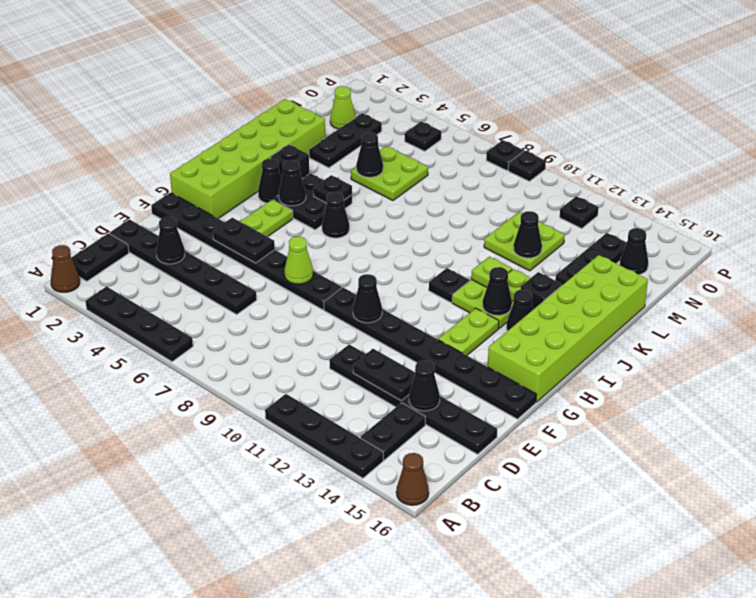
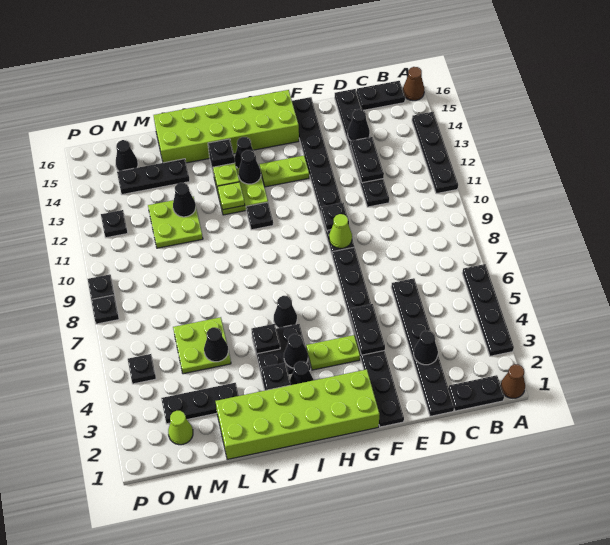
black 1x2 plate [360,403,425,460] -> black 1x2 plate moved to [357,81,405,110]
lime 1x1 cone [284,237,313,284] -> lime 1x1 cone moved to [329,214,352,248]
black 1x1 cone [353,274,382,323] -> black 1x1 plate [321,203,349,231]

